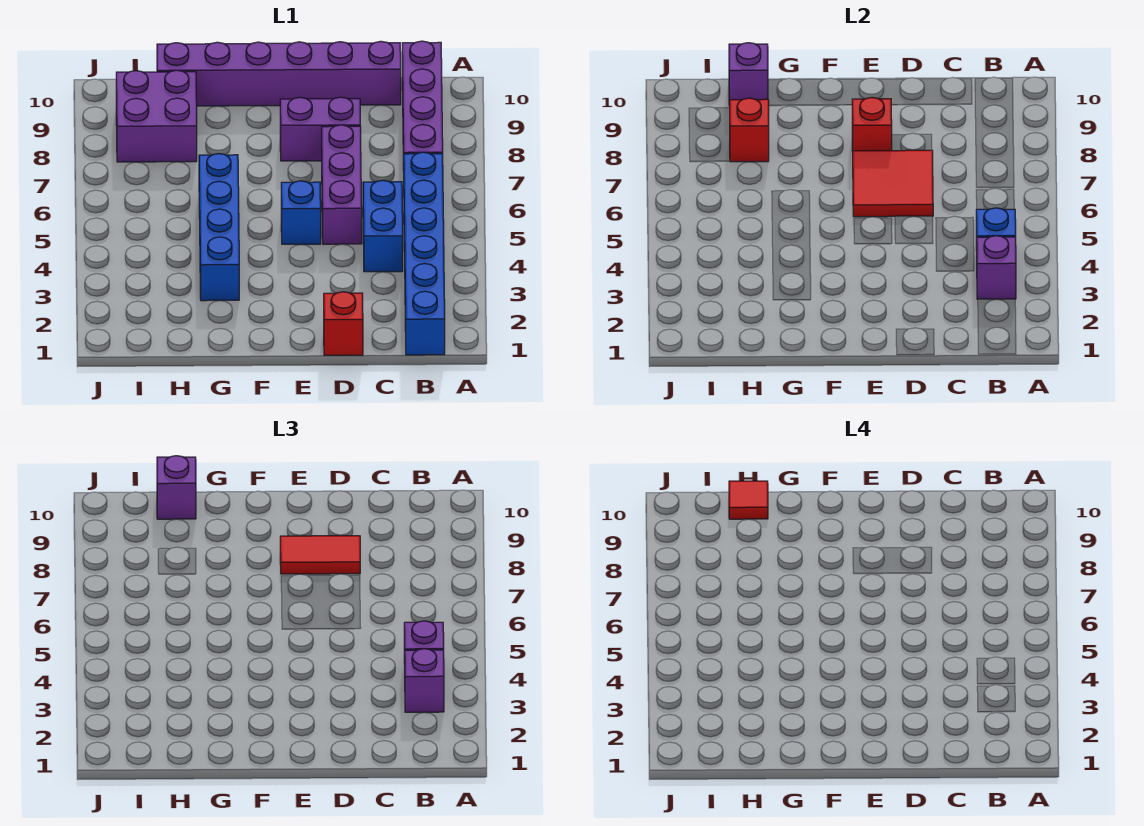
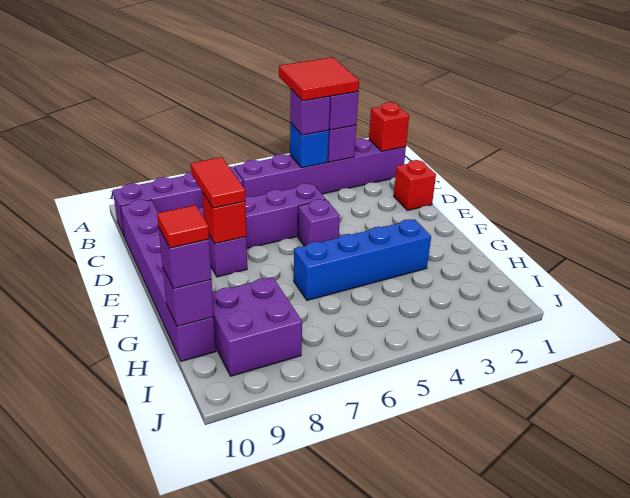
blue 1x6 brick [404,152,445,355] -> purple 1x6 brick [234,139,406,197]
blue 1x2 brick [363,180,403,272] -> none
red 2x2 tile [853,150,933,217] -> red 2x2 tile moved to [279,57,359,101]
blue 1x1 brick [281,181,321,244] -> purple 1x1 brick [298,199,340,246]
red 1x1 brick [730,98,769,162] -> red 1x1 brick moved to [369,102,409,151]

